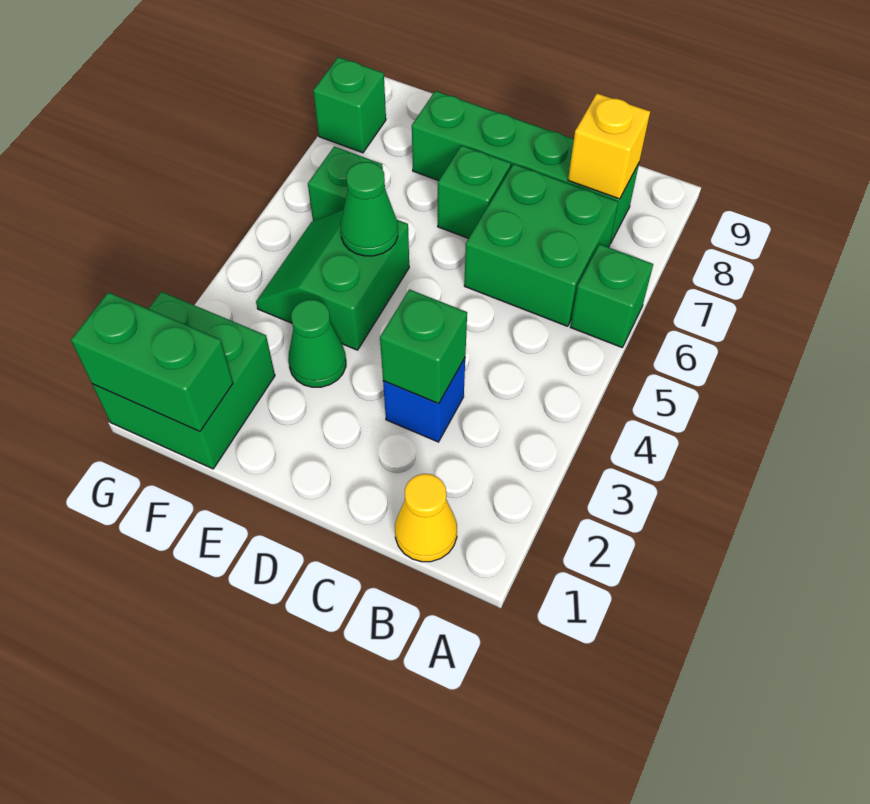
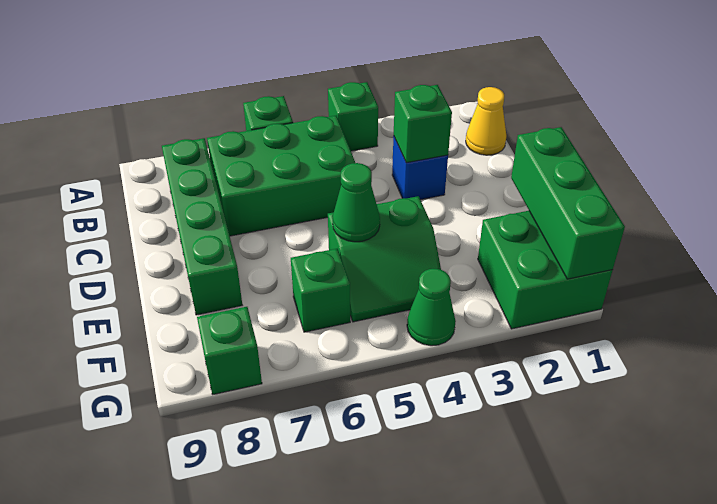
green 2x2 brick [464,164,618,326] -> green 2x3 brick [207,116,355,236]
yellow 1x1 brick [568,94,650,199] -> none
green 1x1 brick [438,145,511,239] -> green 1x1 brick moved to [328,82,378,151]
green 1x1 cone [288,299,346,387] -> green 1x1 cone moved to [407,269,456,346]
green 1x2 brick [71,292,233,432] -> green 1x3 brick [511,127,625,279]

